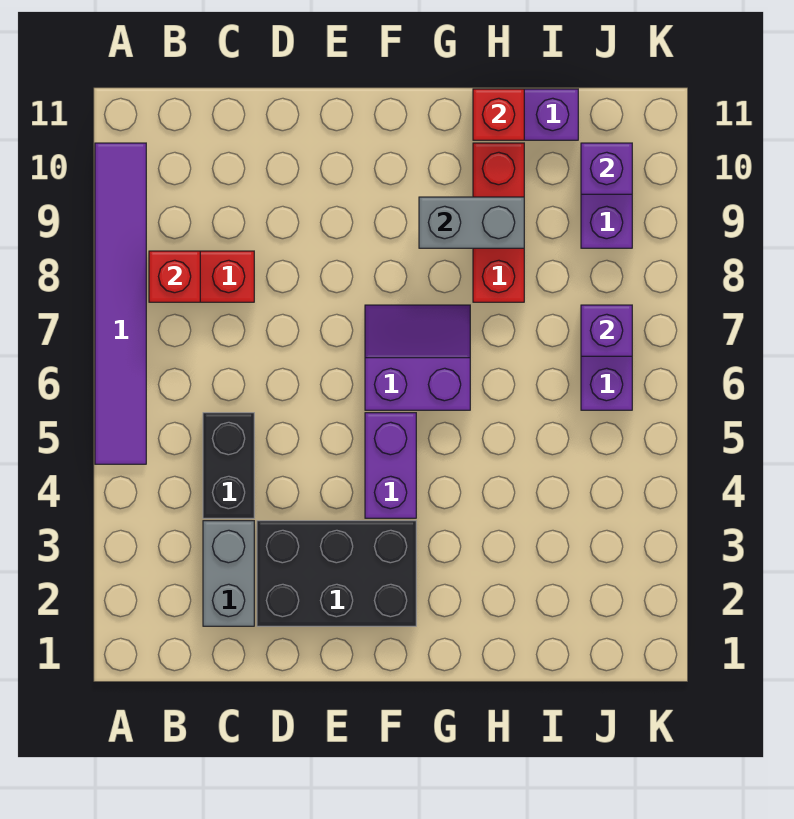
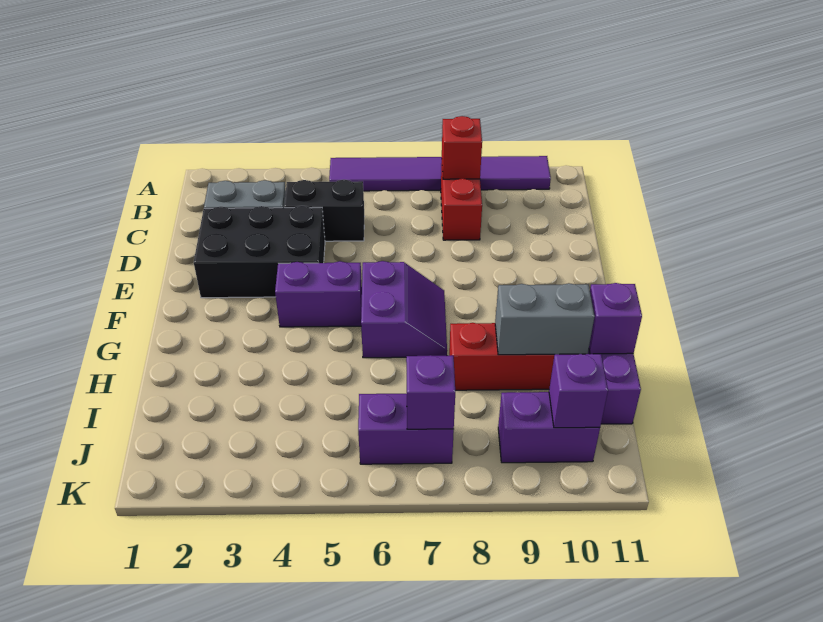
black 2x3 brick [257,521,416,626] -> black 2x3 brick turned to [194,206,325,298]
grey 1x2 brick [419,197,524,248] -> grey 1x2 brick turned to [495,283,594,355]
red 1x1 brick [473,89,524,140] -> purple 1x1 brick [589,283,642,354]

